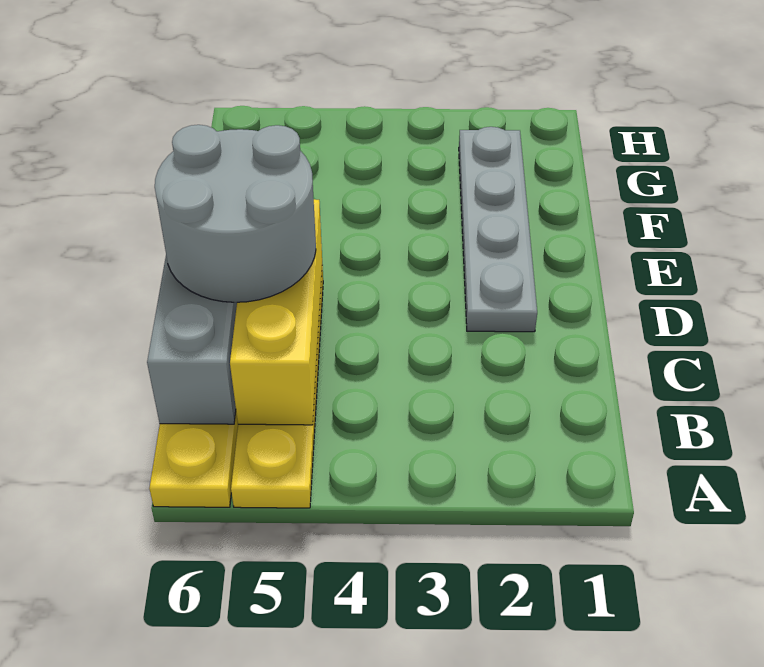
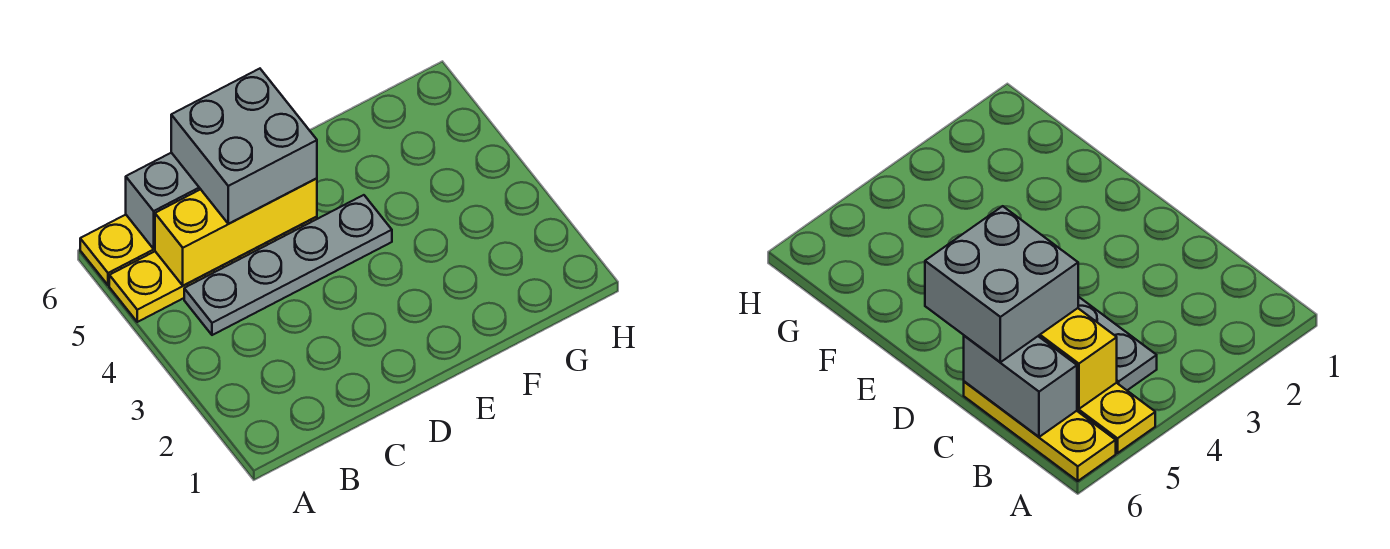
grey 2x2 round brick [155,125,316,302] -> grey 2x2 brick [171,69,317,224]
grey 1x4 plate [459,127,537,332] -> grey 1x4 plate moved to [184,195,392,335]

